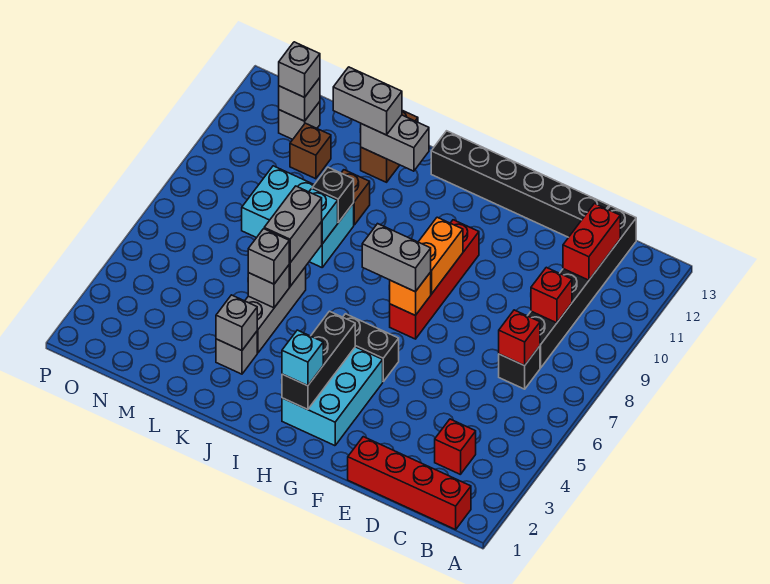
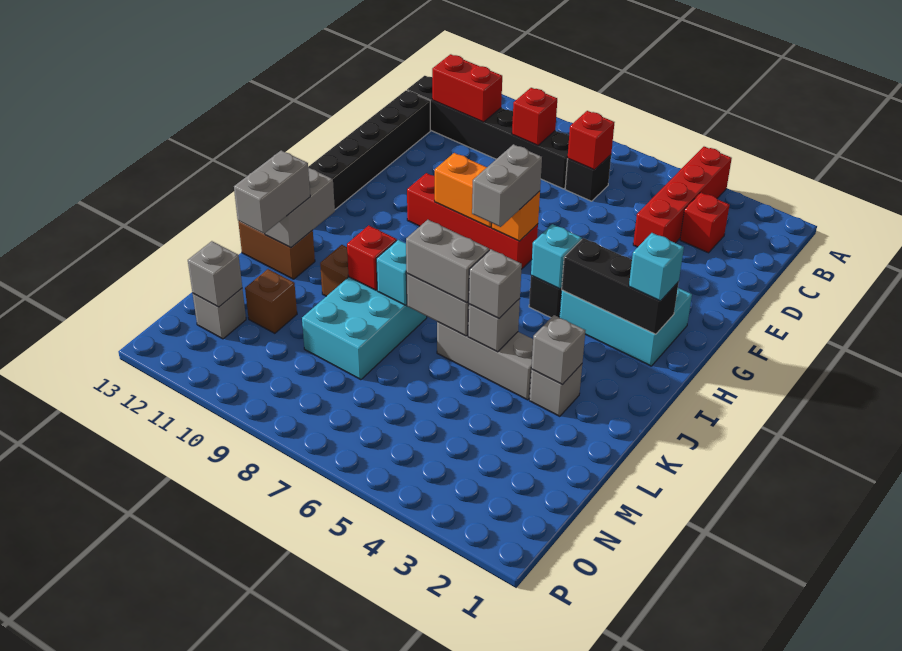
red 1x4 brick [348,437,471,530] -> red 1x4 brick moved to [633,147,732,247]
none -> cyan 1x1 brick [531,224,582,289]
black 1x1 brick [312,167,354,223] -> red 1x1 brick [347,225,397,290]
grey 1x1 brick [279,42,320,97] -> none

